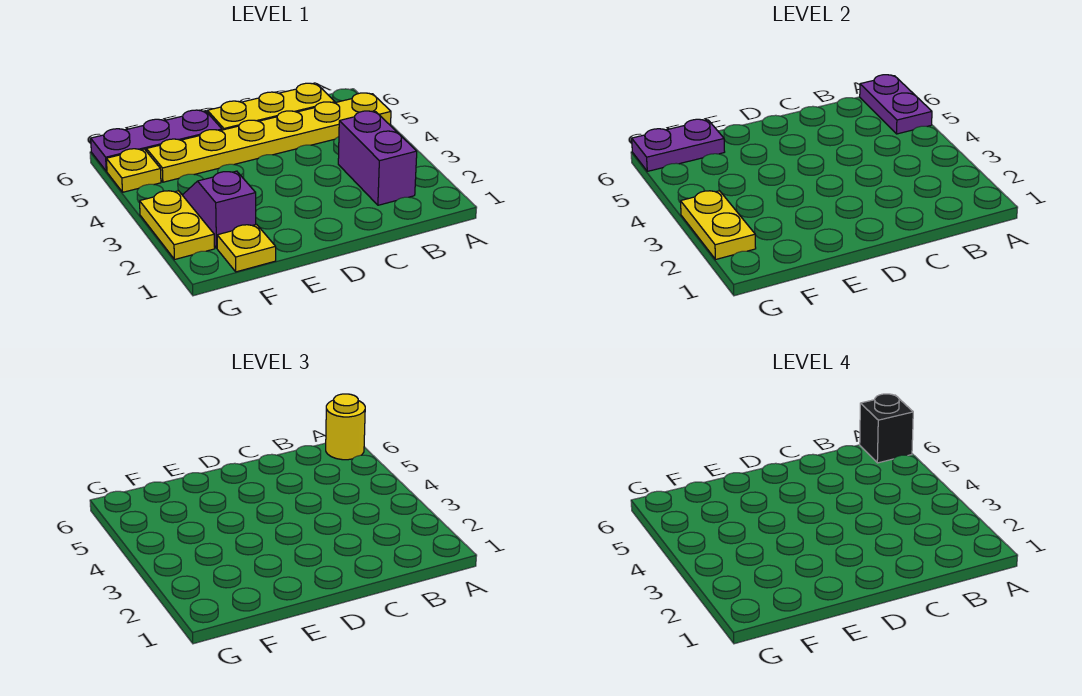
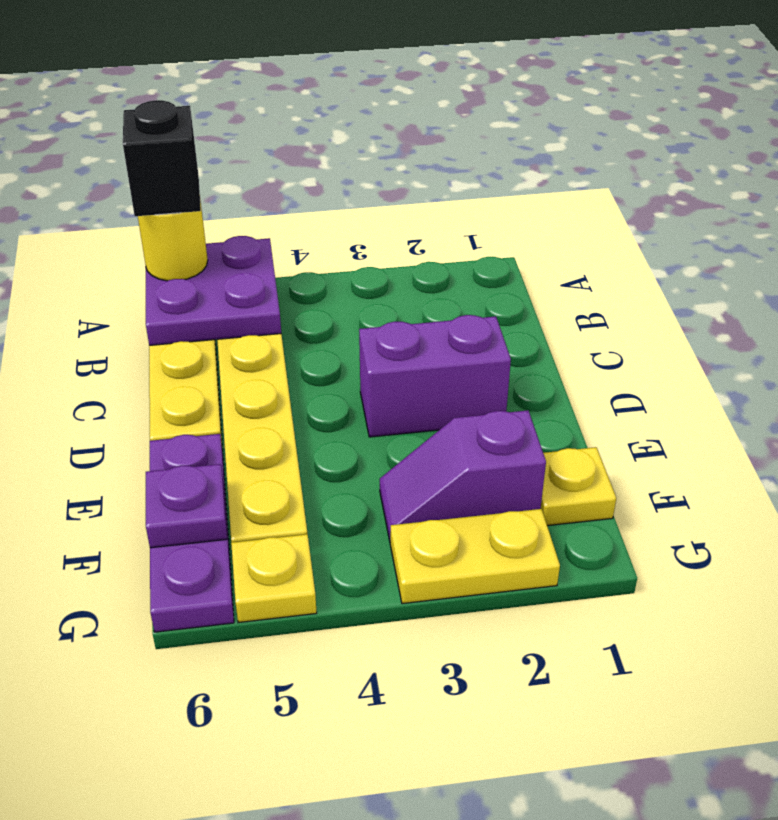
purple 1x2 plate [860,75,932,134] -> purple 2x2 plate [146,236,281,345]
purple 1x2 brick [338,111,417,205] -> purple 1x2 brick moved to [359,315,511,437]
purple 1x2 plate [632,119,725,171] -> purple 1x1 plate [146,464,227,548]
yellow 1x2 plate [681,191,756,259] -> none

